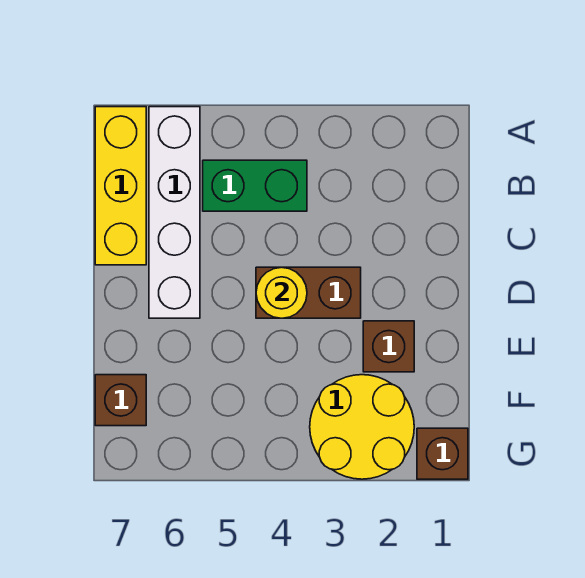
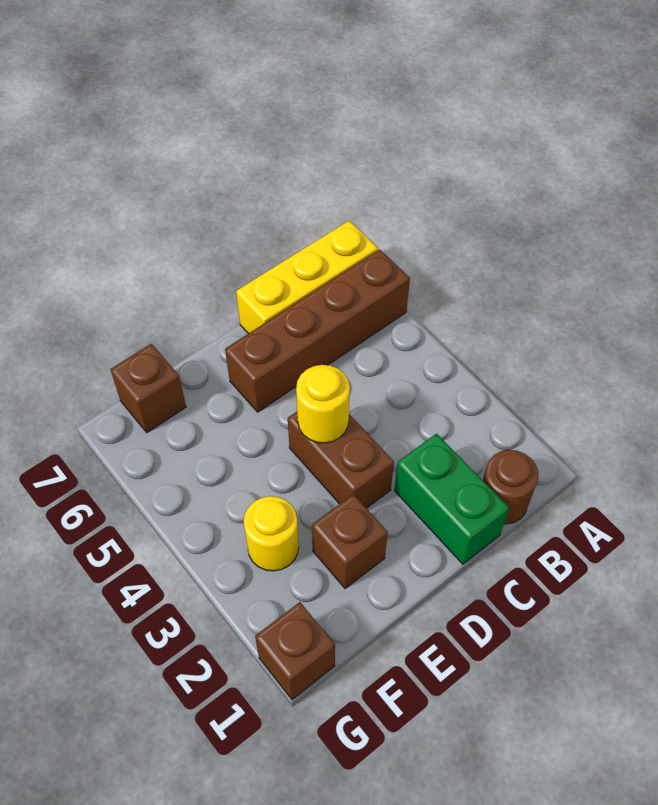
white 1x4 brick [149,107,200,318] -> brown 1x4 brick [225,250,410,412]
none -> brown 1x1 round brick [483,450,538,524]
green 1x2 brick [203,160,307,211] -> green 1x2 brick moved to [394,434,509,564]
yellow 2x2 round brick [310,375,414,479] -> yellow 1x1 round brick [244,496,299,571]

